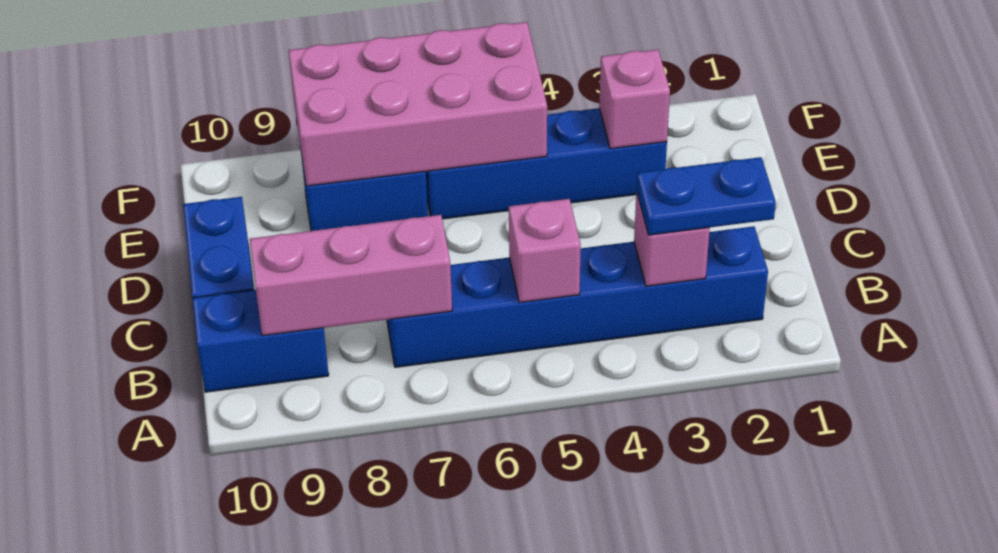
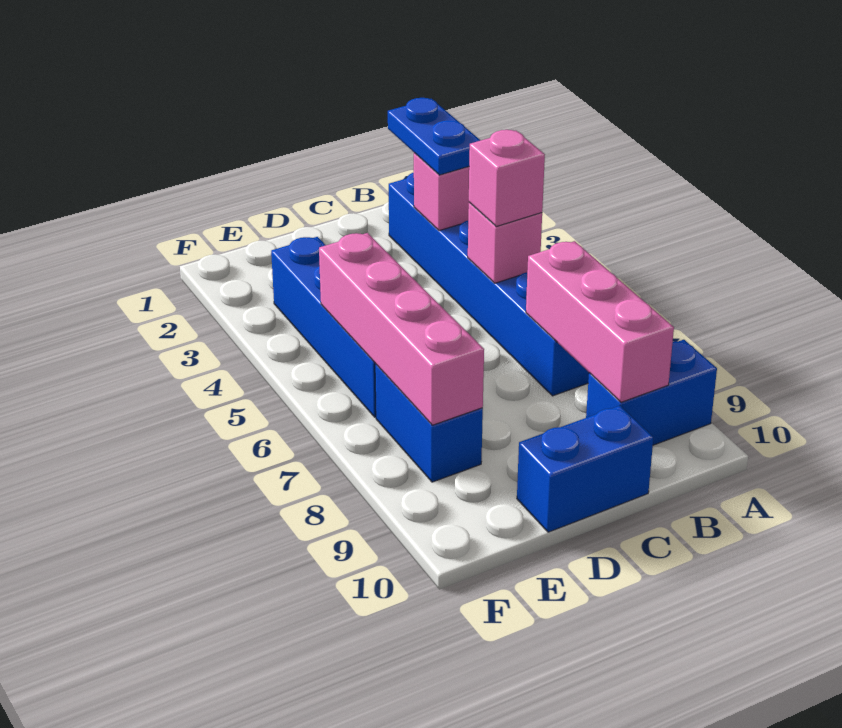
blue 1x2 brick [192,290,329,392] -> blue 1x2 brick turned to [586,340,717,445]
pink 1x1 brick [599,50,670,149] -> pink 1x1 brick moved to [469,130,545,227]
pink 2x4 brick [289,22,547,186] -> pink 1x4 brick [319,233,484,425]

